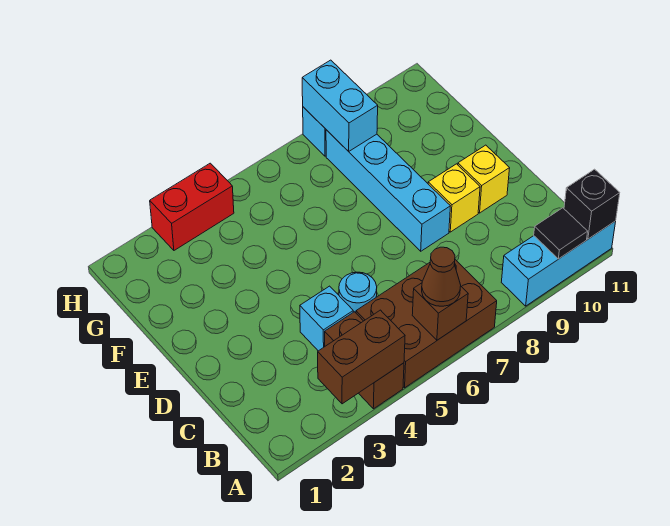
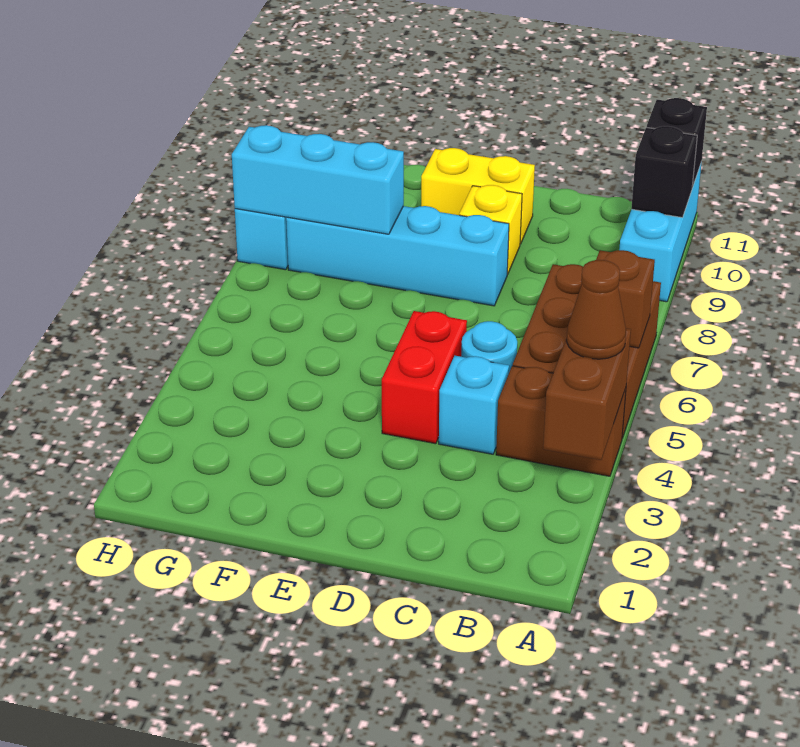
brown 1x1 cone [422,247,461,306] -> brown 1x1 cone moved to [567,260,626,359]
black 1x1 tile [534,208,588,259] -> black 1x1 brick [631,126,697,218]
yellow 1x1 brick [458,145,510,213] -> yellow 1x2 brick [421,148,535,244]
cyan 1x2 brick [302,60,378,151] -> cyan 1x3 brick [232,125,404,234]
red 1x2 brick [150,163,234,250] -> red 1x2 brick moved to [382,311,467,444]

